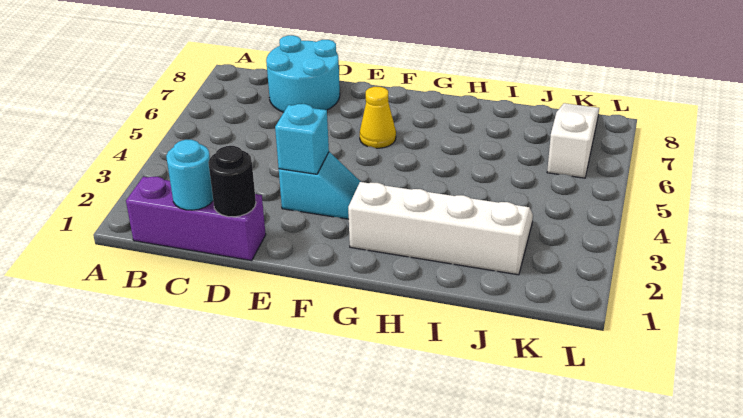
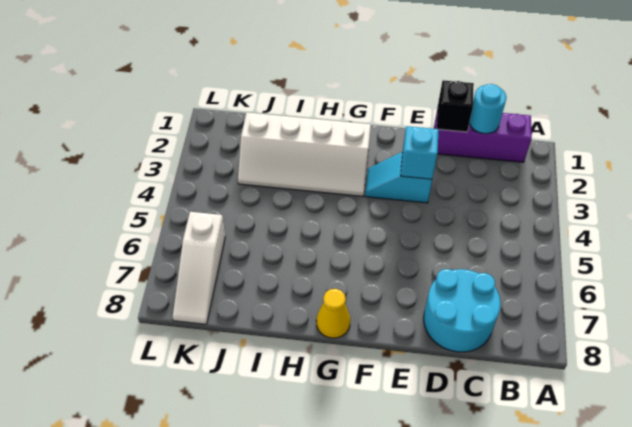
black 1x1 round brick [208,146,256,217] -> black 1x1 brick [437,80,474,132]
yellow 1x1 cone [360,87,396,148] -> yellow 1x1 cone moved to [316,289,350,338]

